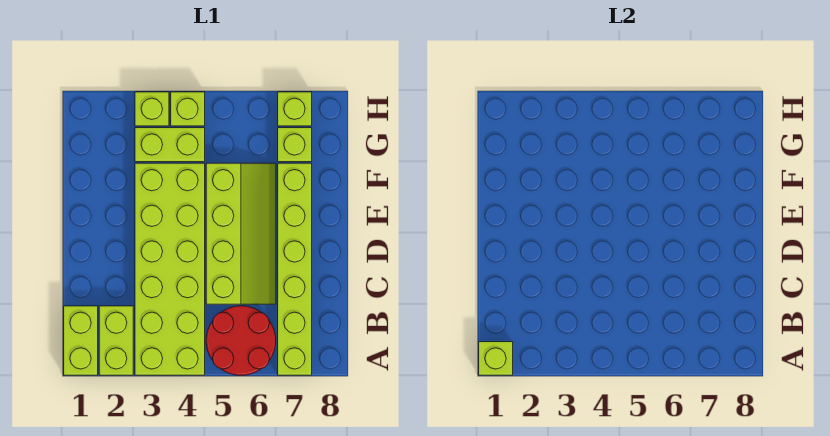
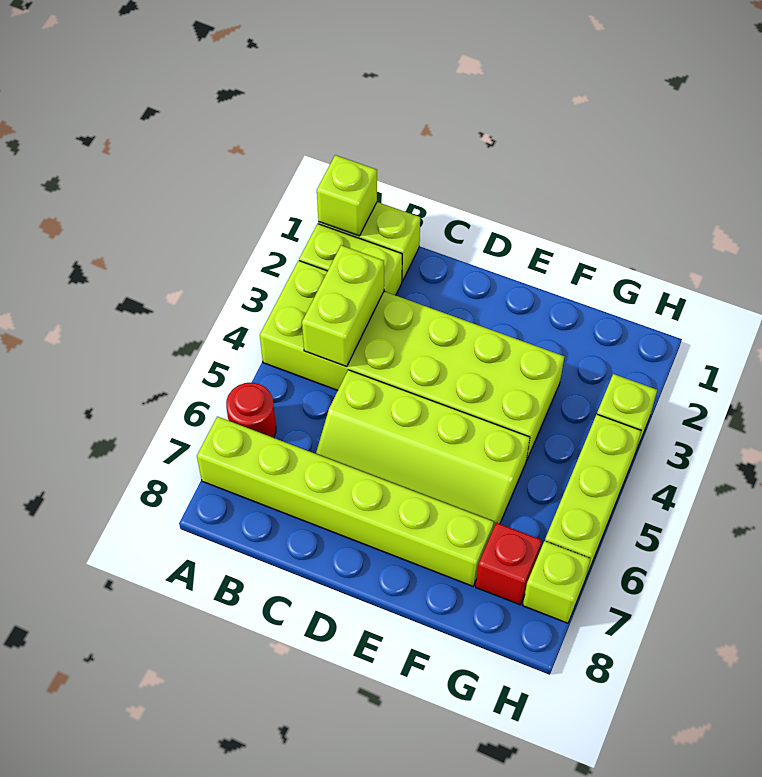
red 2x2 round brick [206,306,276,375] -> red 1x1 round brick [226,383,276,438]
lime 1x2 brick [135,128,205,162] -> lime 1x2 brick moved to [302,245,384,367]
lime 1x1 brick [278,128,312,162] -> red 1x1 brick [476,523,542,605]
lime 1x1 brick [171,92,205,126] -> lime 1x3 brick [545,414,641,577]

